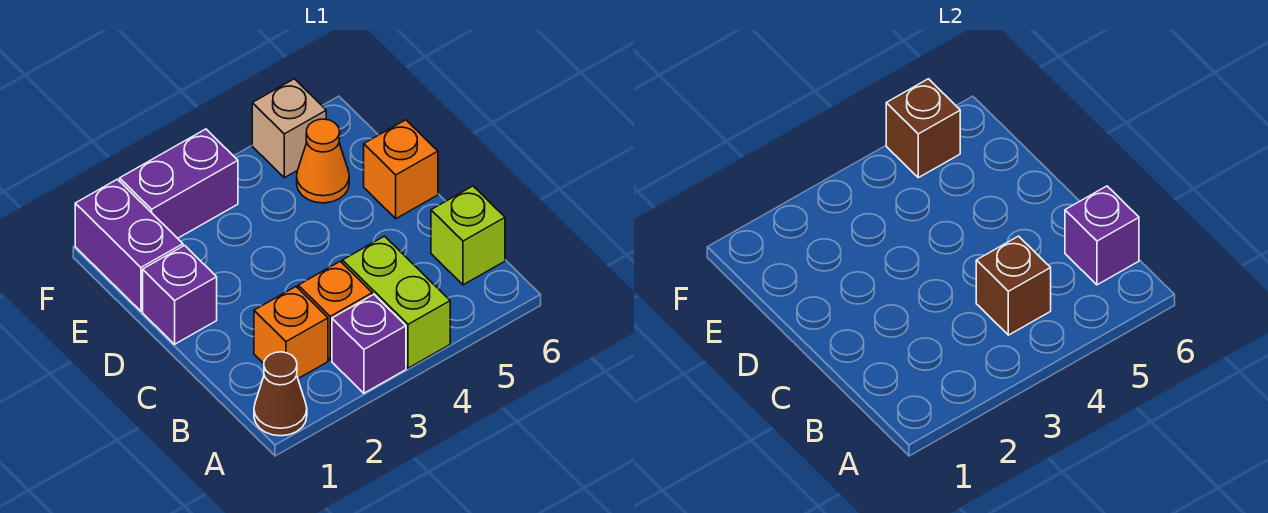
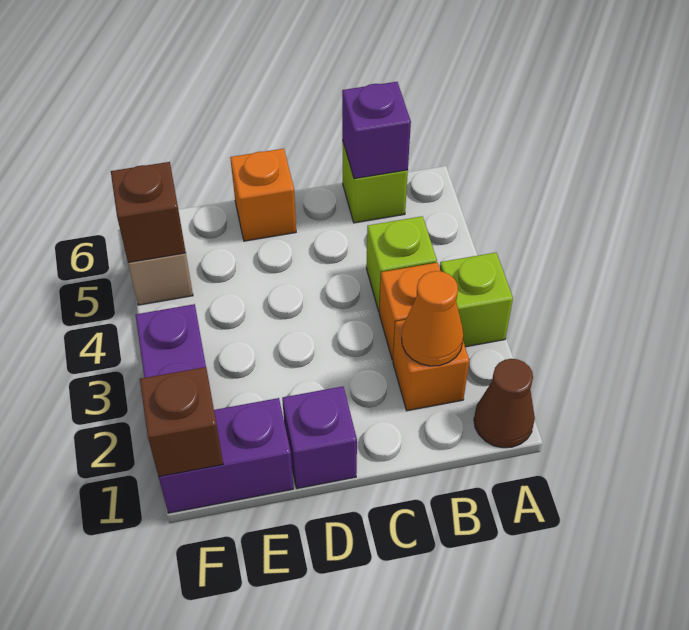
purple 1x1 brick [332,295,406,393] -> lime 1x1 brick [440,253,513,347]
lime 1x2 brick [342,236,450,368] -> lime 1x1 brick [366,216,437,311]
brown 1x1 brick [976,236,1051,335] -> brown 1x1 brick moved to [140,367,223,477]
orange 1x1 cone [297,119,349,203] -> orange 1x1 cone moved to [402,271,463,366]

